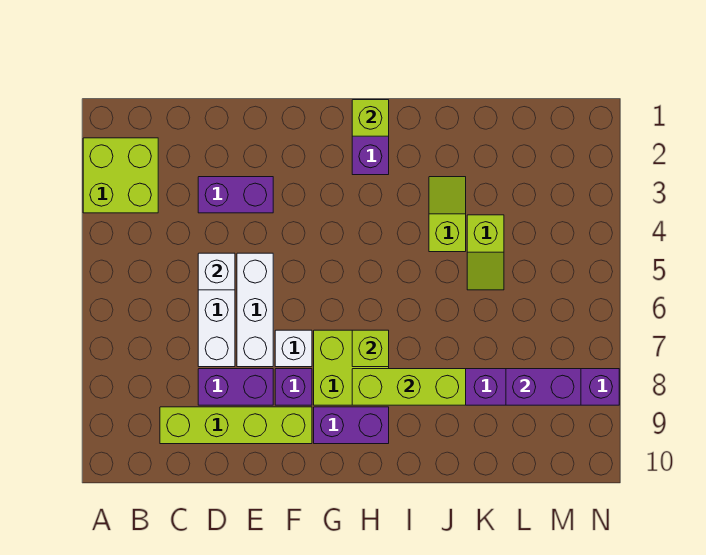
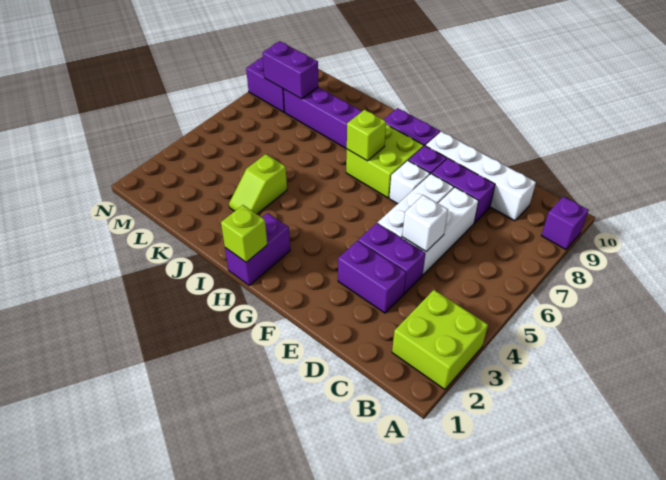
none -> purple 1x1 brick [541,197,588,250]
lime 1x4 brick [160,407,312,444] -> white 1x4 brick [426,132,536,221]
none -> purple 1x2 brick [358,223,425,294]
lime 1x3 brick [352,369,466,405] -> none
lime 1x2 slope [467,215,504,290] -> none

